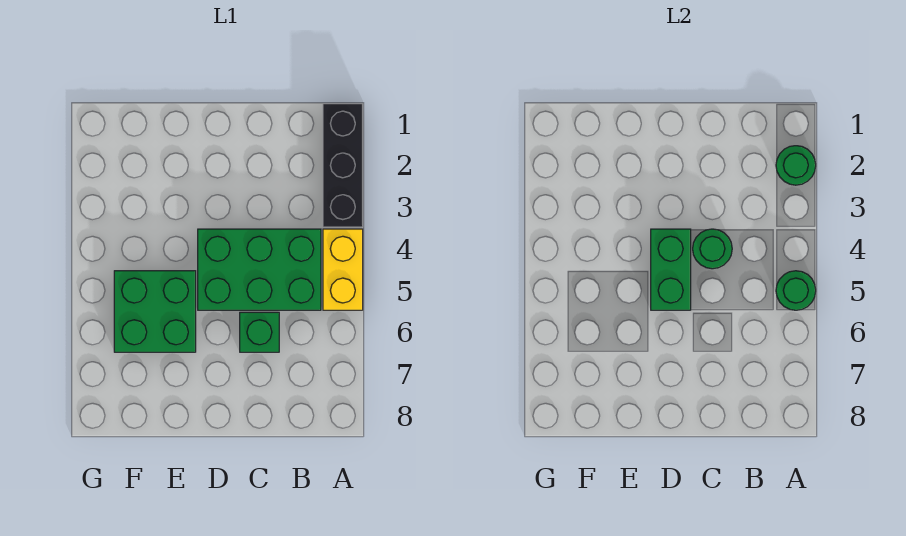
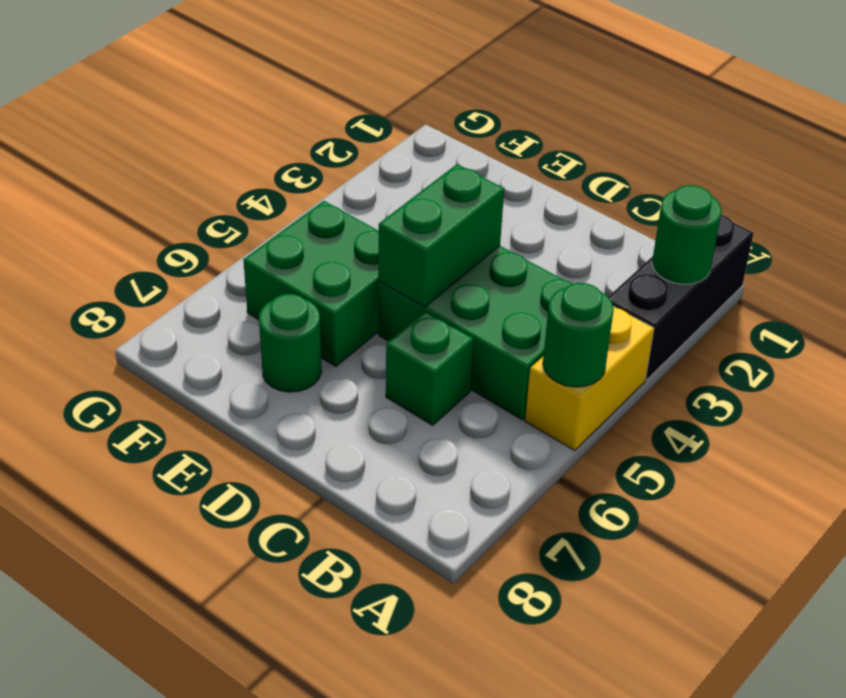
green 1x1 round brick [693,229,732,269] -> green 1x1 round brick moved to [259,294,322,392]

